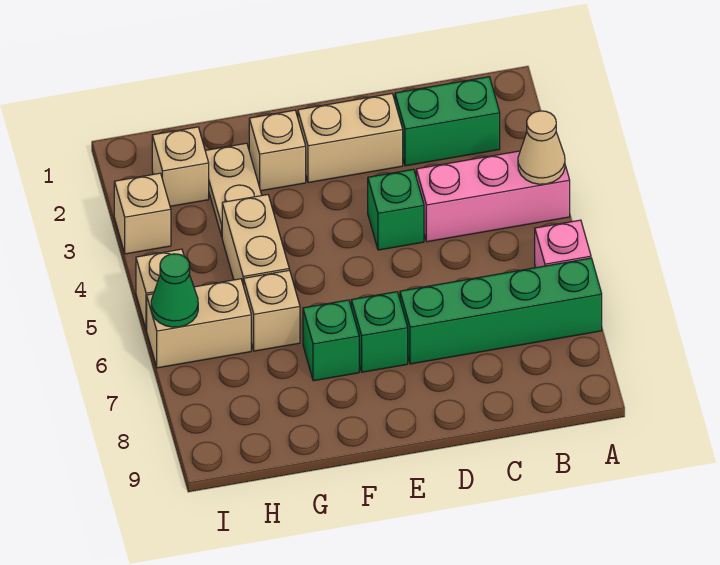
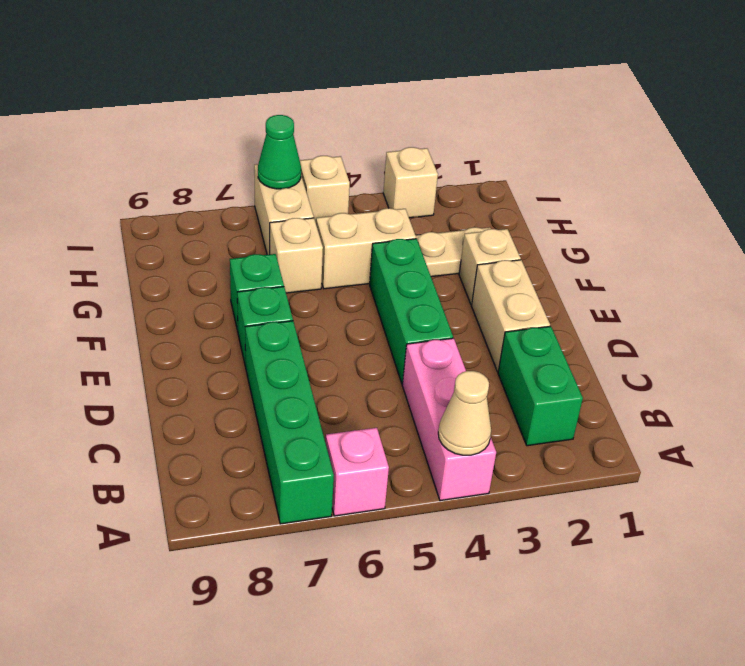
green 1x1 brick [368,169,424,250] -> green 1x3 brick [370,239,453,384]
tan 1x1 brick [152,127,209,206] -> none

